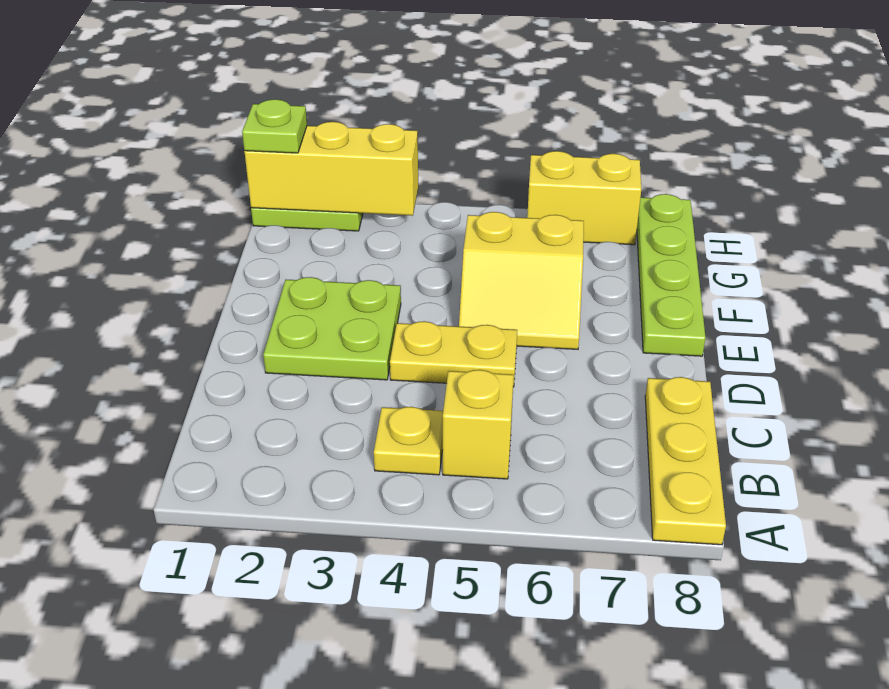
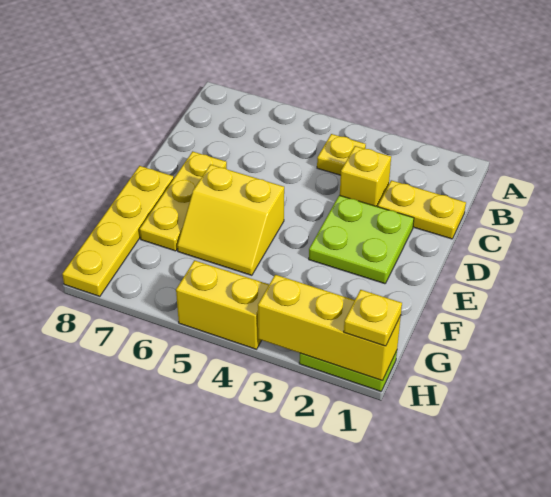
yellow 1x3 plate [645,377,726,545] -> yellow 1x3 plate moved to [140,151,227,251]
yellow 1x1 brick [443,370,514,479] -> yellow 1x1 brick moved to [340,146,391,207]
yellow 1x2 plate [390,321,517,387] -> yellow 1x2 plate moved to [378,180,466,239]
yellow 2x2 slope [459,212,584,349] -> yellow 2x2 slope turned to [177,165,284,275]
lime 1x4 plate [637,194,706,356] -> yellow 1x4 plate [62,166,174,296]
lime 1x1 plate [242,99,307,153] -> yellow 1x1 plate [344,290,402,346]
yellow 1x2 brick [527,151,641,245] -> yellow 1x2 brick moved to [176,260,269,349]

